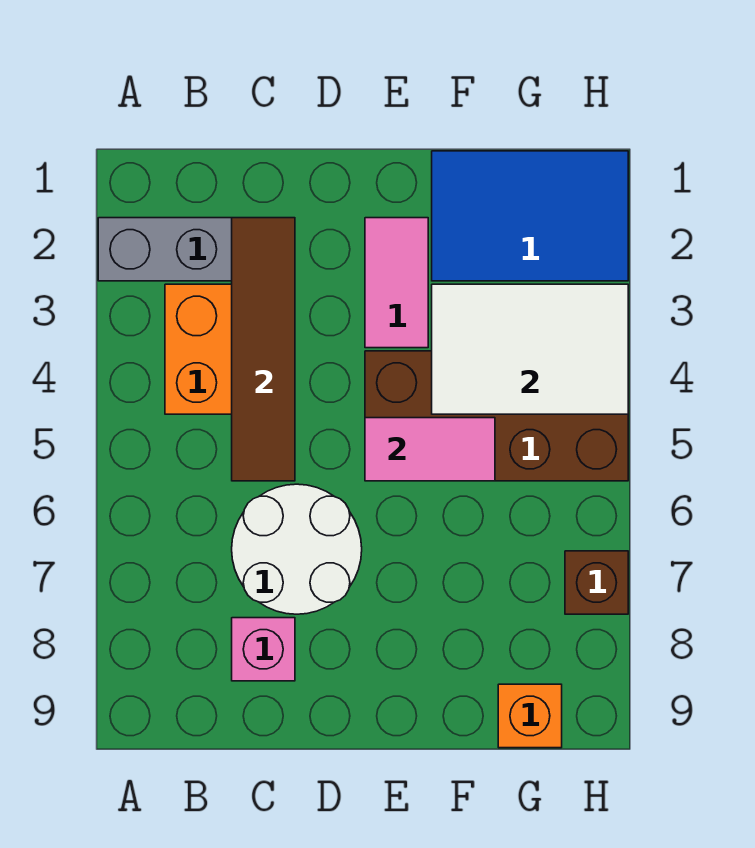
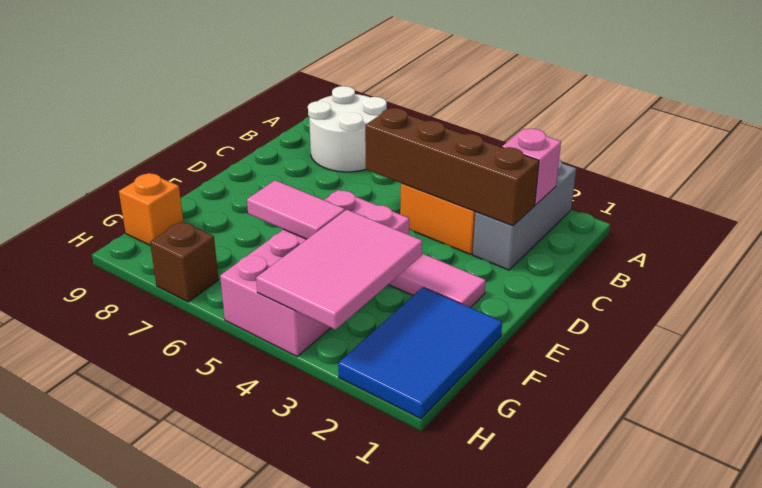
brown 1x4 tile [232,218,295,481] -> brown 1x4 brick [365,108,539,226]
white 2x2 round brick [232,484,362,614] -> white 2x2 round brick moved to [308,86,387,172]
pink 1x1 brick [232,618,295,681] -> pink 1x1 brick moved to [502,129,561,205]
brown 2x4 brick [365,351,628,481] -> pink 2x4 brick [220,190,409,356]
pink 1x2 tile [365,418,495,481] -> pink 1x2 tile turned to [247,180,345,239]
white 2x3 tile [432,284,628,414] -> pink 2x3 tile [256,210,422,330]

